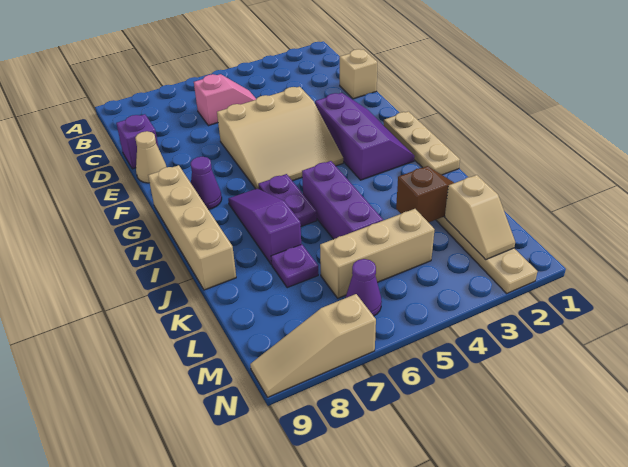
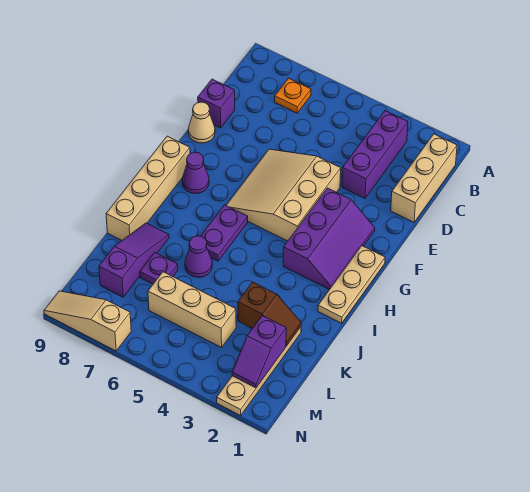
none -> orange 1x1 plate [275,78,311,113]
pink 1x2 slope [194,74,256,126] -> none
tan 1x1 brick [340,49,377,99] -> tan 1x3 brick [391,134,457,222]
tan 3x3 slope [217,87,343,189] -> tan 3x3 slope turned to [226,149,341,241]
purple 1x3 slope [228,189,301,265] -> purple 1x3 slope moved to [99,223,169,297]
purple 1x3 brick [302,161,383,239] -> purple 1x3 brick moved to [342,111,408,198]
tan 1x2 slope [445,175,515,260] -> purple 1x2 slope [232,315,286,388]
purple 1x1 cone [345,259,382,316] -> purple 1x1 cone moved to [185,236,212,277]

